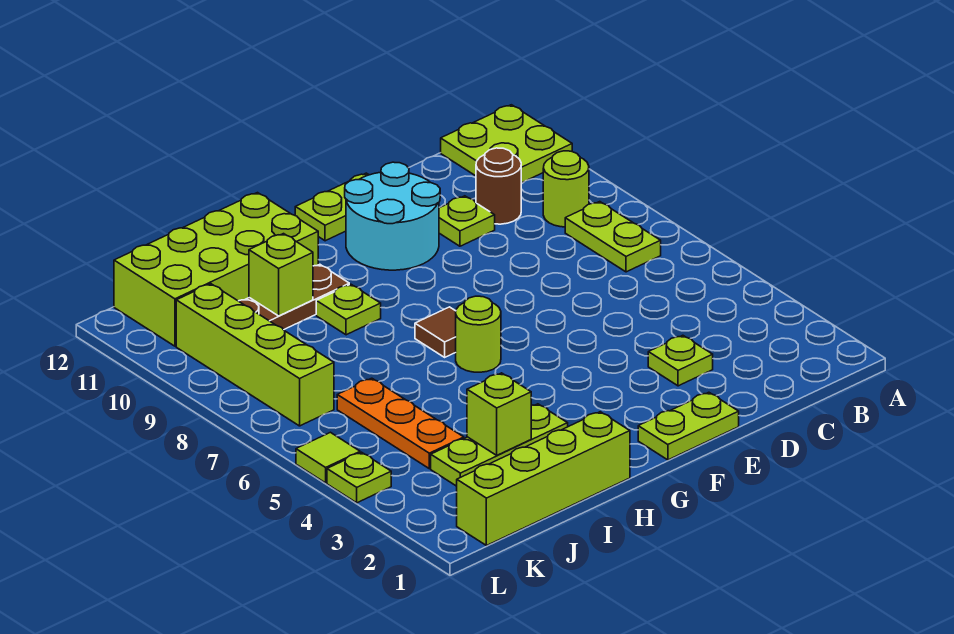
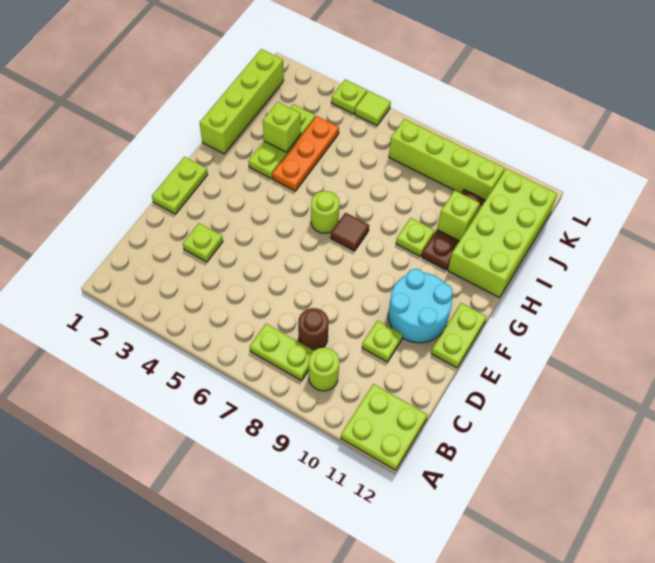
brown 1x1 round brick [476,148,521,224] -> brown 1x1 round brick moved to [298,308,329,351]
orange 1x3 plate [337,378,464,469] -> orange 1x3 plate turned to [272,116,339,191]

